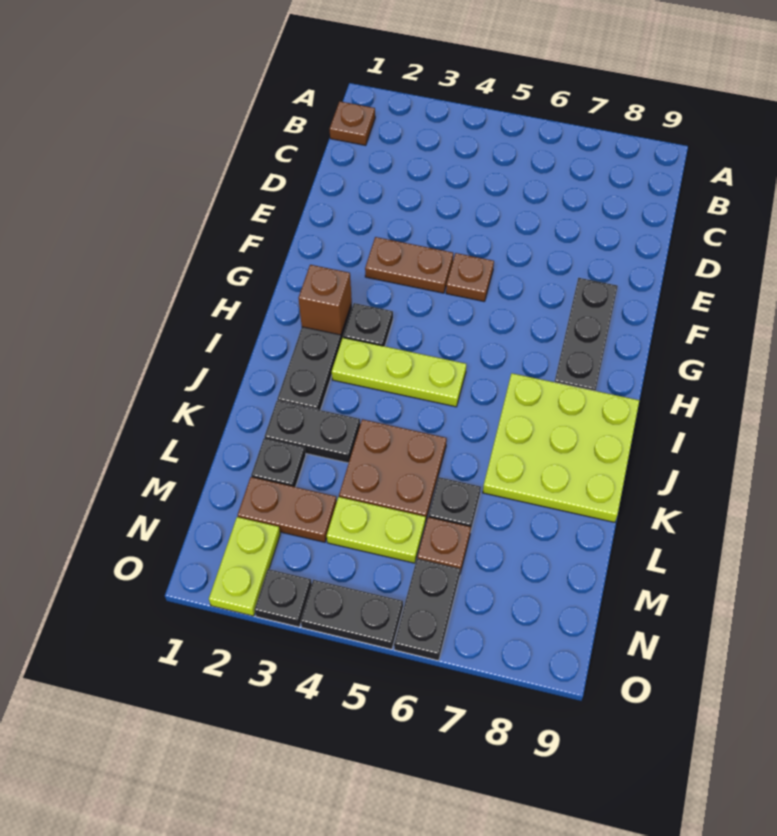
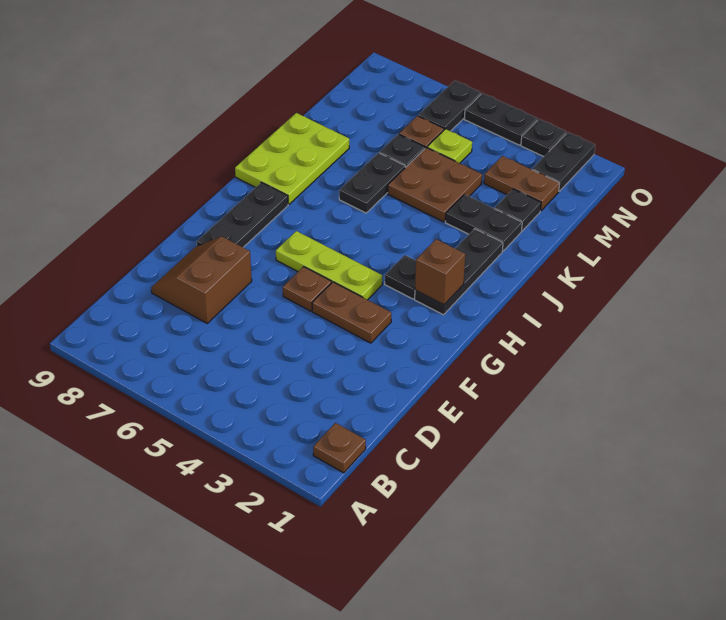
none -> brown 2x2 slope [151,237,252,323]
lime 1x3 plate [332,338,466,407] -> lime 1x3 plate moved to [276,231,382,300]
lime 3x3 plate [483,373,639,522] -> lime 2x3 plate [235,113,349,204]
none -> black 1x2 plate [339,153,405,213]
lime 1x2 plate [327,497,426,563] -> lime 1x1 plate [427,129,472,163]
lime 1x2 plate [209,517,280,616] -> black 1x2 plate [532,132,595,191]

